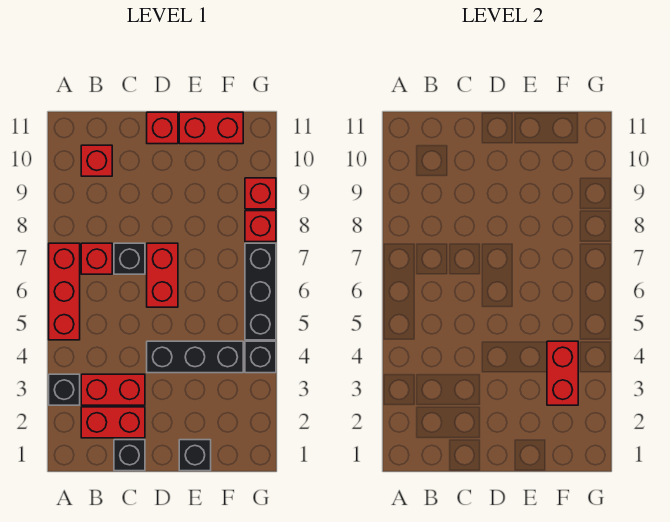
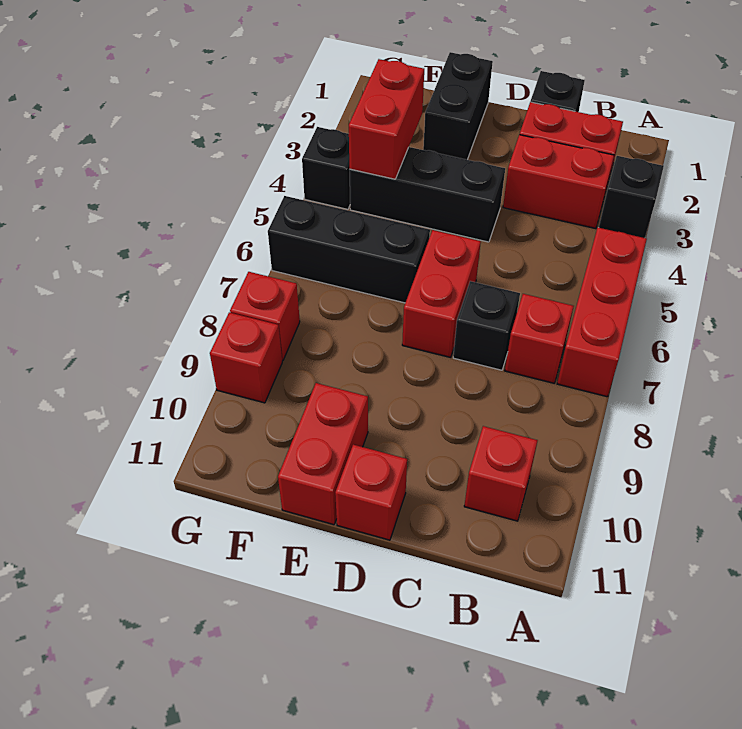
black 1x1 brick [179,440,211,471] -> black 1x2 brick [423,52,493,160]
red 1x2 brick [179,112,243,144] -> red 1x2 brick turned to [278,383,368,525]
black 1x3 brick [245,243,276,340] -> black 1x3 brick turned to [268,196,430,303]

